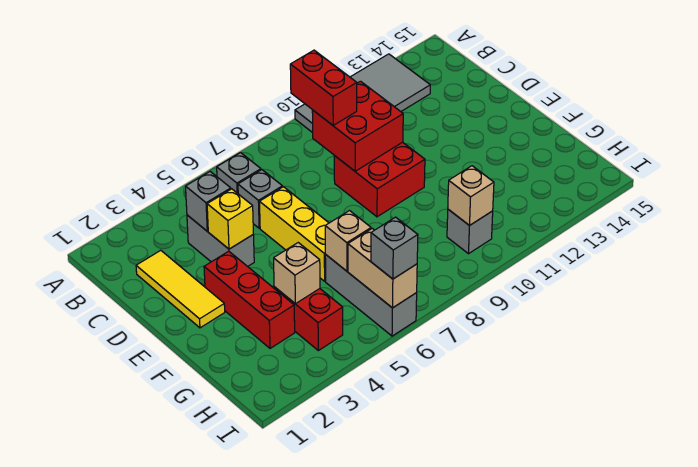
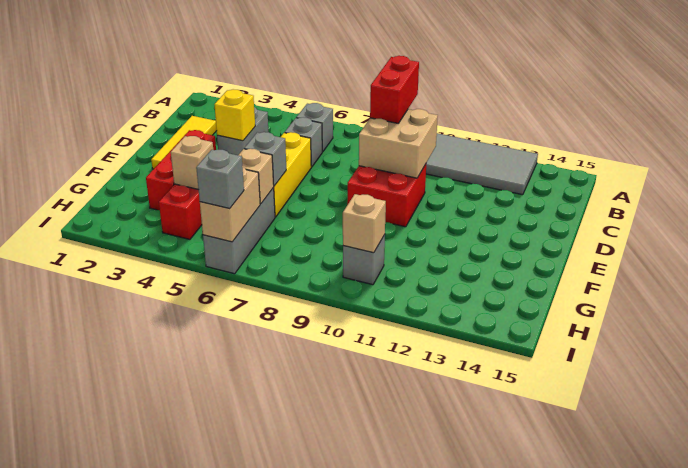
grey 1x1 brick [186,172,231,231] -> grey 1x1 brick moved to [244,132,286,186]
red 2x2 brick [312,81,403,171] -> tan 2x2 brick [359,109,438,178]

